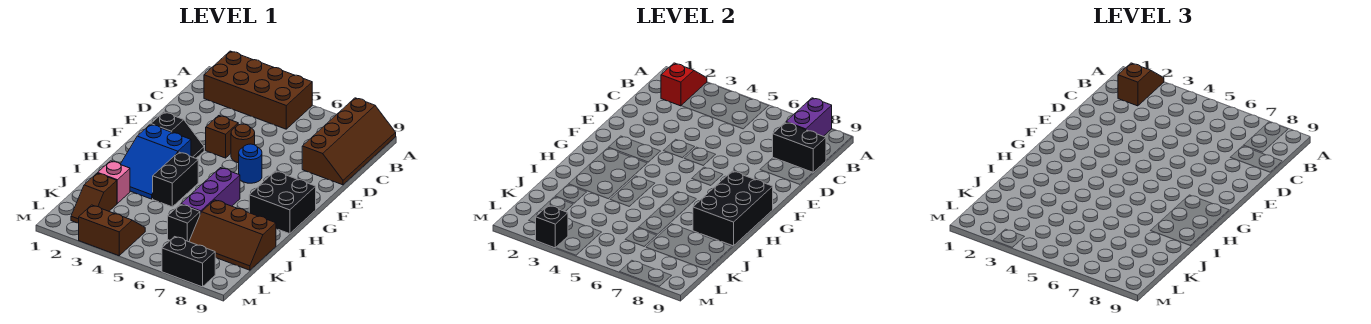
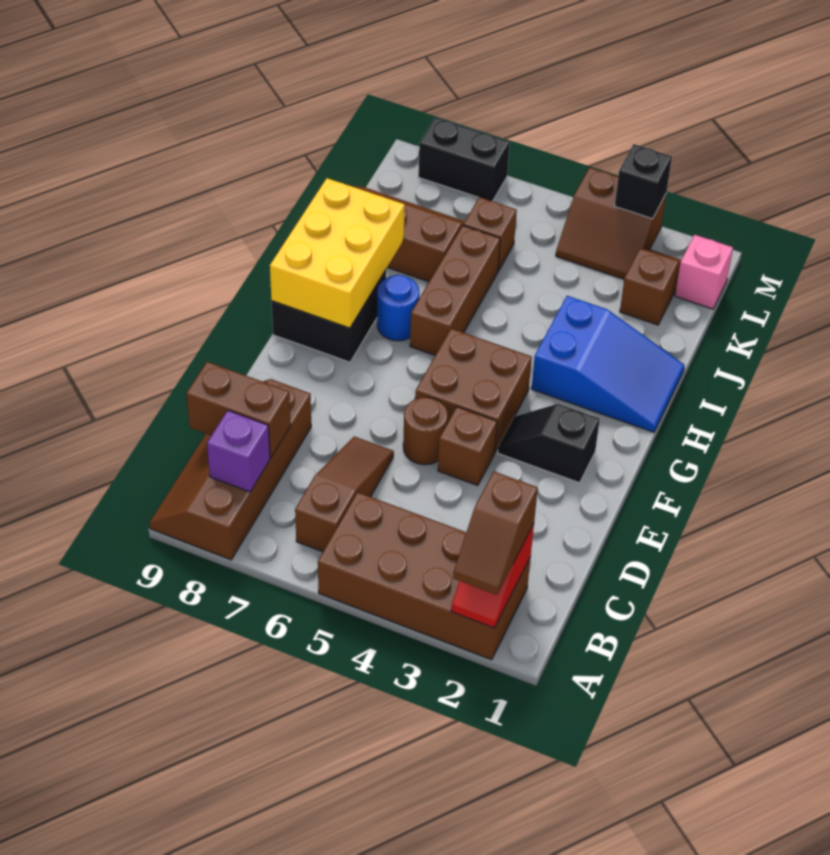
purple 1x2 brick [786,98,832,136] -> purple 1x1 brick [207,410,270,492]
none -> brown 1x3 slope [295,437,394,552]
black 1x2 brick [773,122,826,172] -> brown 1x2 brick [186,362,291,458]
none -> brown 2x2 brick [415,329,532,452]
blue 1x1 round brick [239,144,262,183] -> blue 1x1 round brick moved to [377,275,419,341]
blue 2x3 slope [121,124,191,199] -> blue 2x3 slope turned to [532,296,685,432]
black 2x3 brick [693,171,773,246] -> yellow 2x3 brick [270,178,405,328]
black 1x2 brick [153,152,198,207] -> none
purple 1x3 brick [181,168,240,214] -> brown 1x3 brick [410,226,500,355]
pink 1x1 brick [98,161,130,203] -> pink 1x1 brick moved to [675,235,733,309]
black 1x1 brick [168,204,200,242] -> brown 1x1 brick [463,197,517,271]

